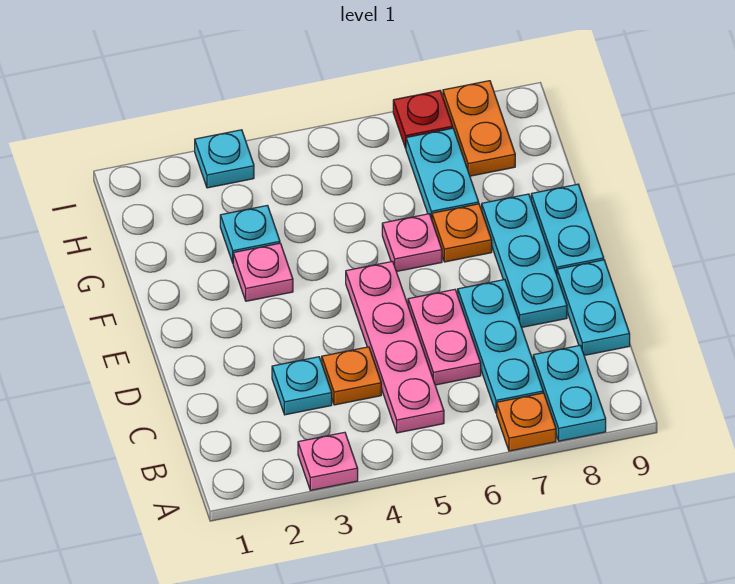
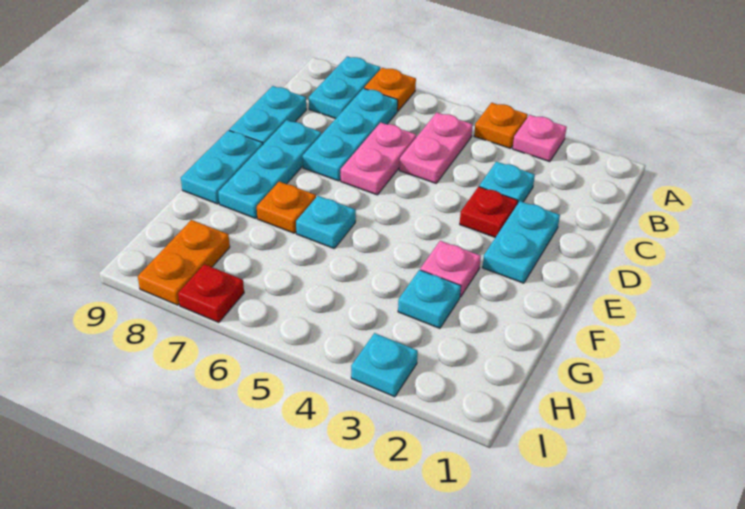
pink 1x4 plate [346,261,444,433] -> pink 1x2 plate [399,113,473,183]
orange 1x1 plate [322,347,381,405] -> orange 1x1 plate moved to [474,103,528,148]
none -> red 1x1 plate [460,187,518,237]
pink 1x1 plate [382,214,442,272] -> cyan 1x1 plate [296,196,356,248]
cyan 1x2 plate [406,128,479,219] -> cyan 1x2 plate moved to [482,201,560,283]

